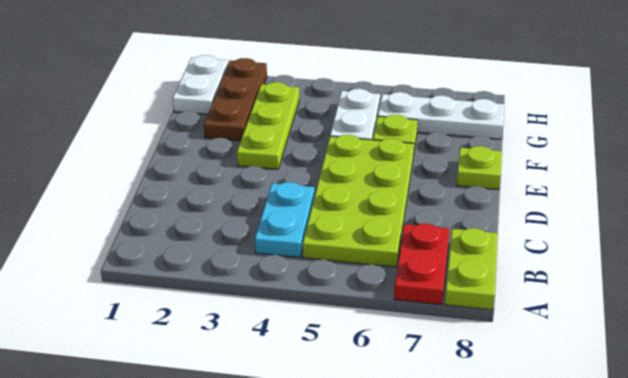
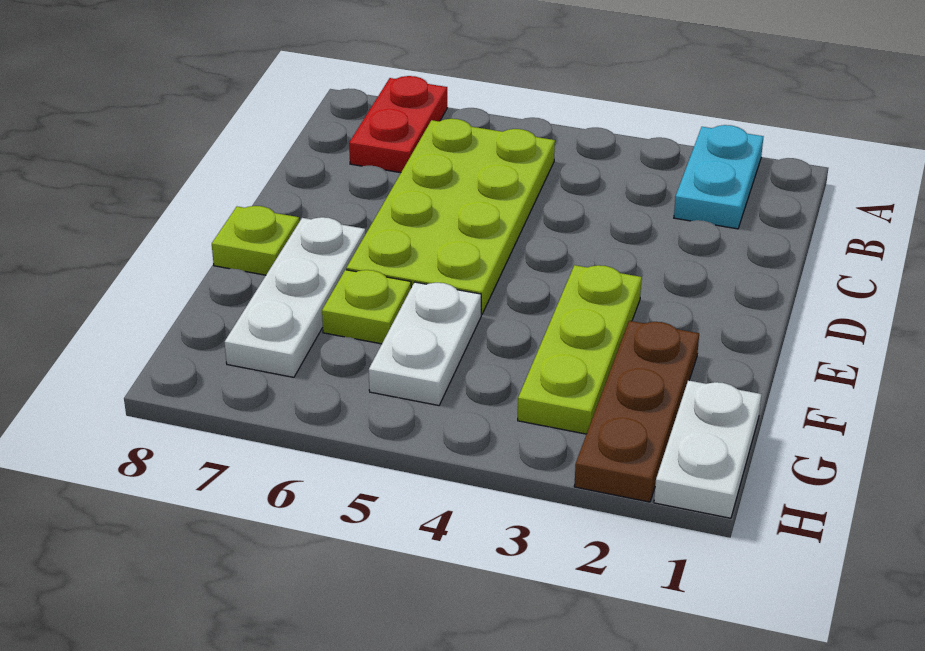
lime 1x2 plate [445,228,498,310] -> none
cyan 1x2 plate [255,182,315,258] -> cyan 1x2 plate moved to [674,125,764,229]
white 1x3 plate [378,92,504,139] -> white 1x3 plate turned to [225,217,365,377]

